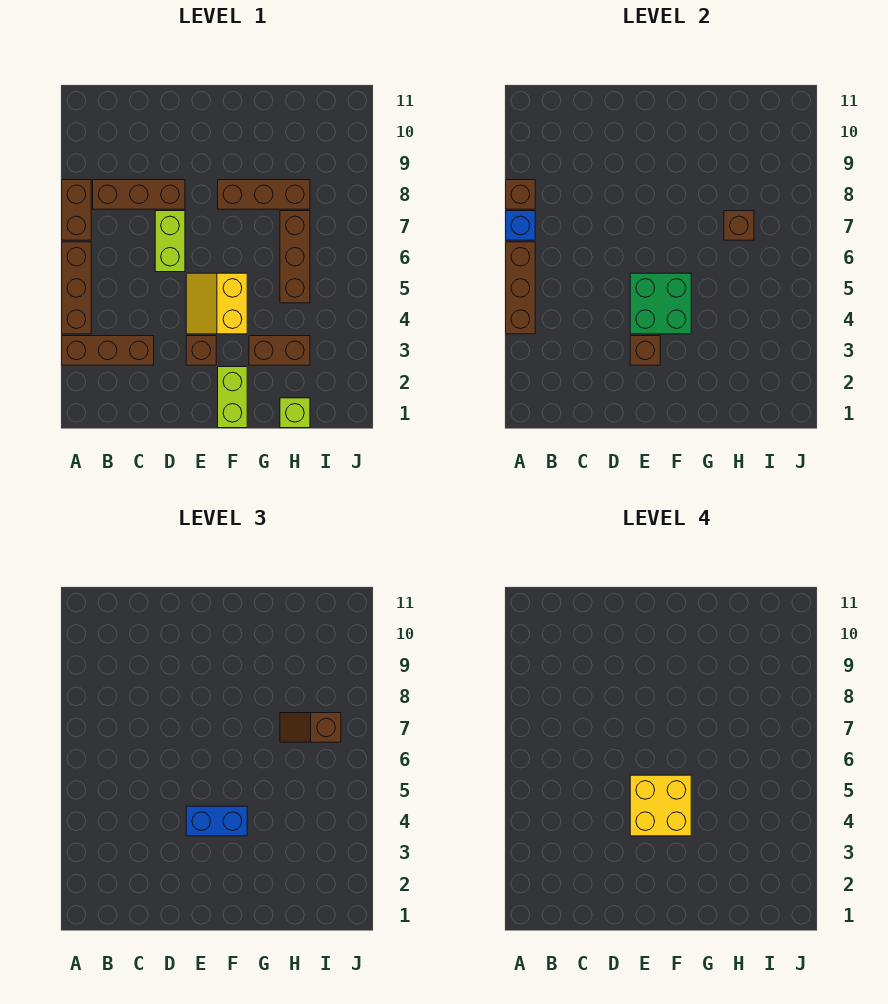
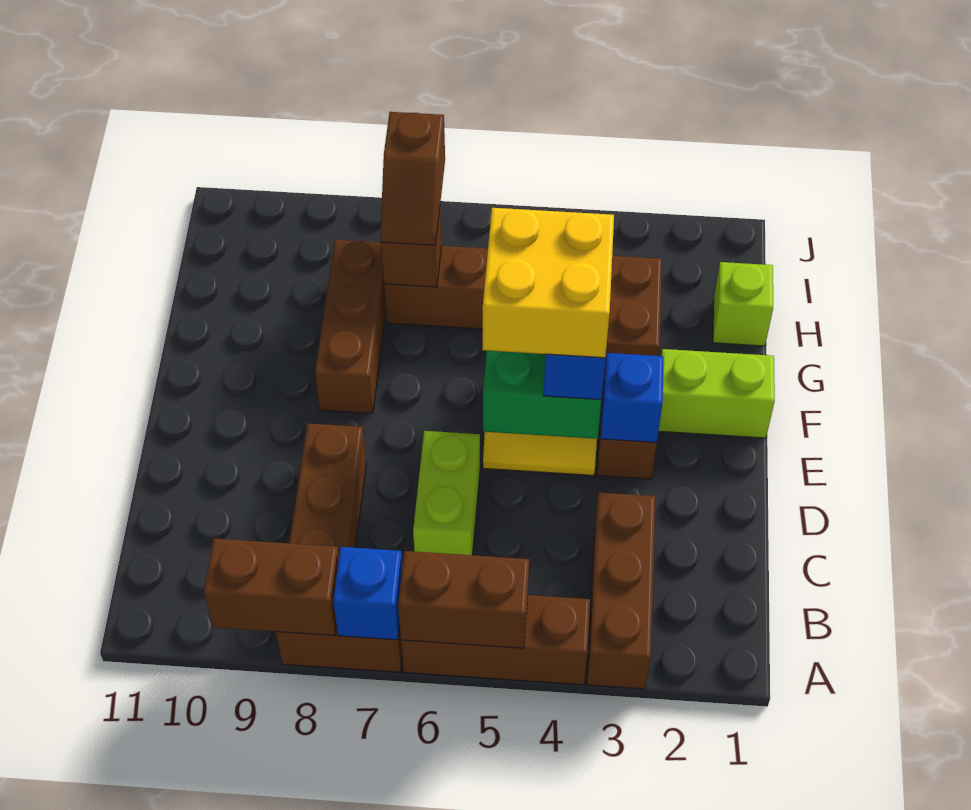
brown 1x3 brick [506,242,535,334] -> brown 1x2 brick [398,551,529,648]
brown 1x1 brick [506,180,535,209] -> brown 1x2 brick [204,539,339,636]
lime 1x2 brick [155,211,185,272] -> lime 1x2 brick turned to [413,431,480,555]
brown 1x1 brick [630,336,660,365] -> blue 1x1 brick [601,353,664,442]

